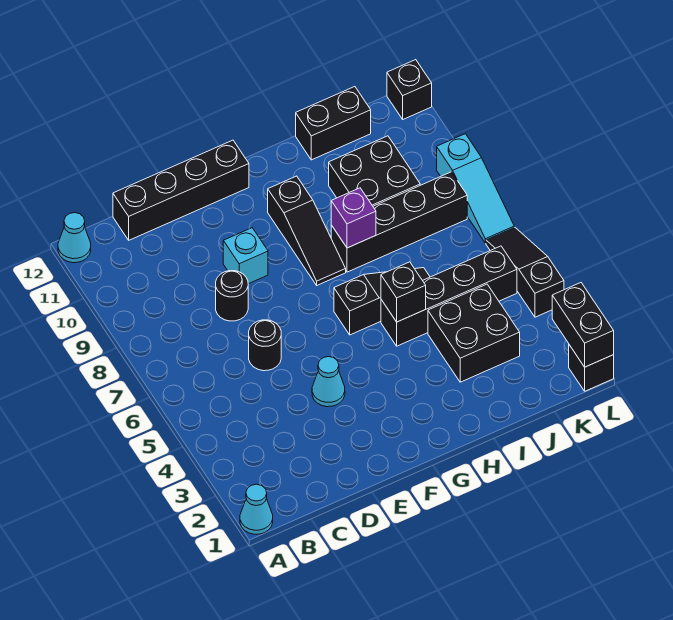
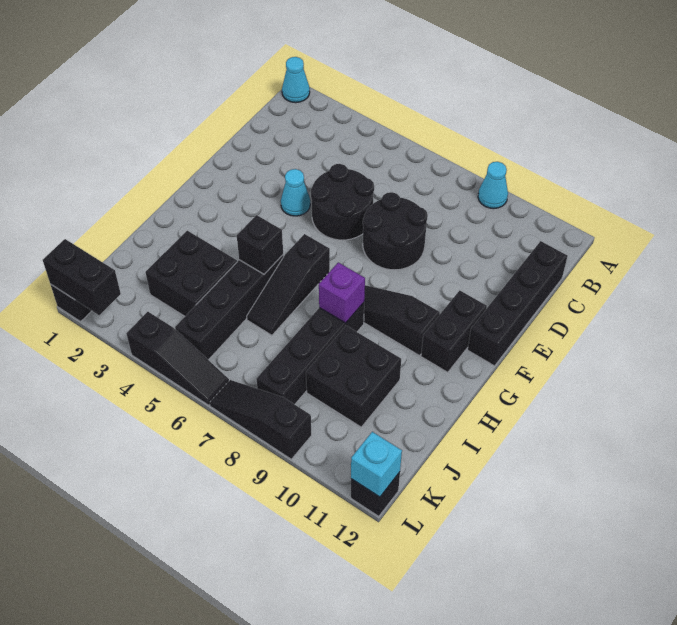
cyan 1x1 cone [58,213,91,263] -> cyan 1x1 cone moved to [478,162,508,209]
black 1x1 round brick [249,320,281,371] -> black 2x2 round brick [311,164,374,240]
black 1x1 round brick [216,271,248,321] -> black 2x2 round brick [363,192,428,270]
cyan 1x1 brick [223,228,268,284] -> cyan 1x1 brick moved to [351,432,402,497]
black 1x2 brick [296,87,371,160] -> black 1x2 brick moved to [421,290,487,372]
cyan 1x3 slope [437,134,514,243] -> black 1x3 slope [210,380,312,459]

